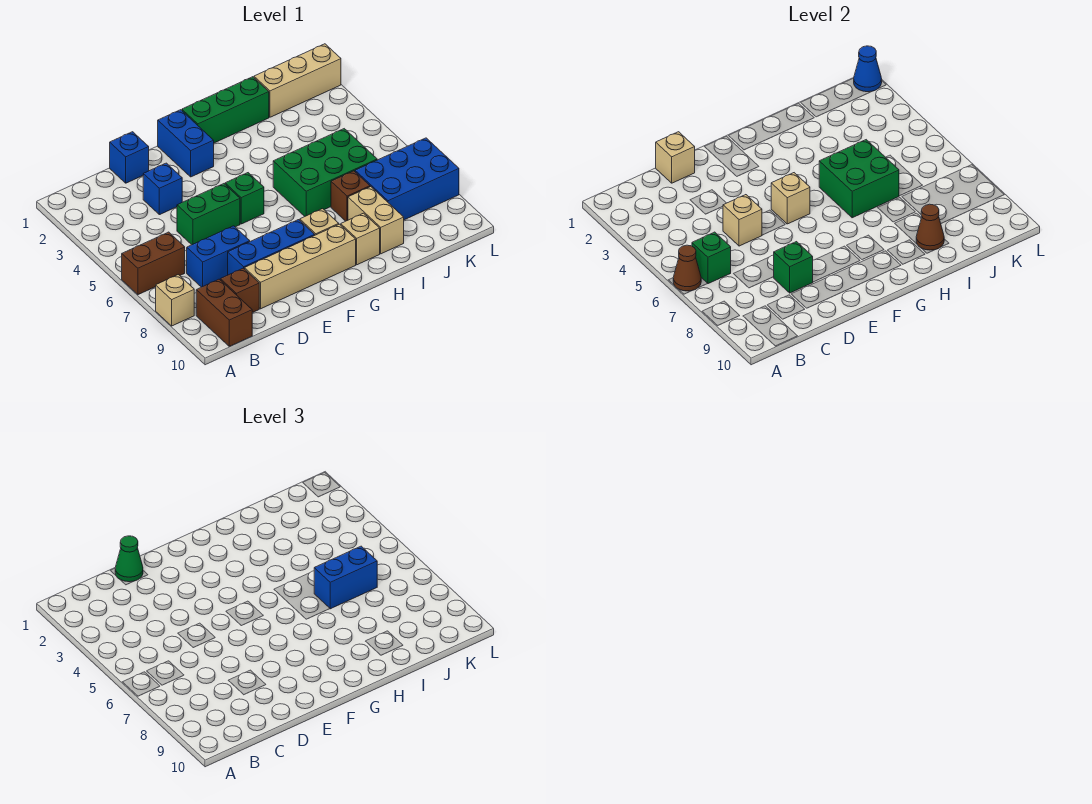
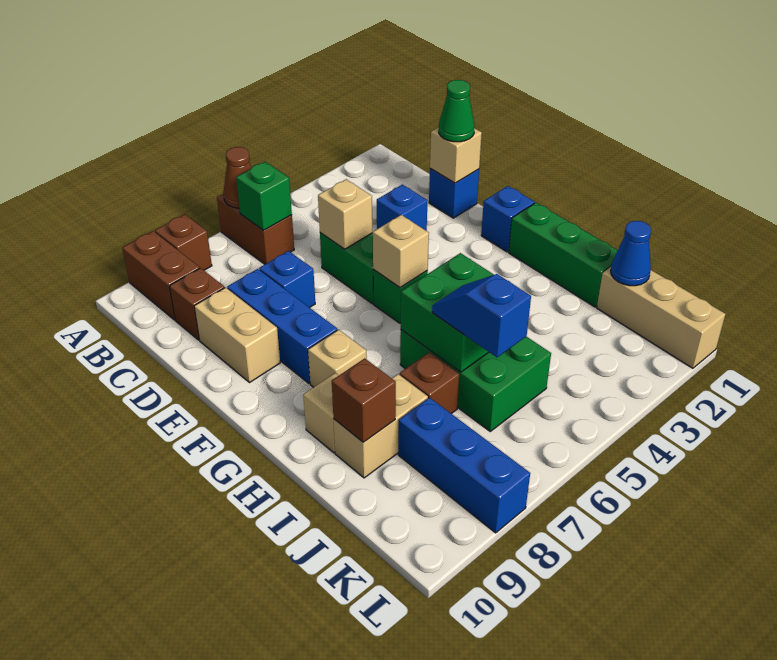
tan 1x1 brick [156,275,194,326] -> brown 1x1 brick [155,214,212,270]
brown 1x2 brick [196,279,252,346] -> brown 1x2 brick turned to [122,231,200,320]
blue 1x2 brick [187,226,250,287] -> blue 1x1 brick [259,251,315,308]
green 1x1 brick [774,242,813,293] -> none
tan 1x4 brick [245,224,356,309] -> tan 1x2 brick [194,288,280,382]
blue 1x2 brick [158,110,214,177] -> blue 1x1 brick [481,186,535,252]
blue 1x2 brick [314,546,377,609] -> blue 1x2 slope [432,274,531,357]
brown 1x1 cone [916,204,944,250] -> brown 1x1 brick [332,358,396,442]
blue 2x3 brick [355,138,459,220] -> blue 1x3 brick [398,398,530,533]
blue 1x1 cone [854,46,882,92] -> blue 1x1 cone moved to [611,221,651,286]

